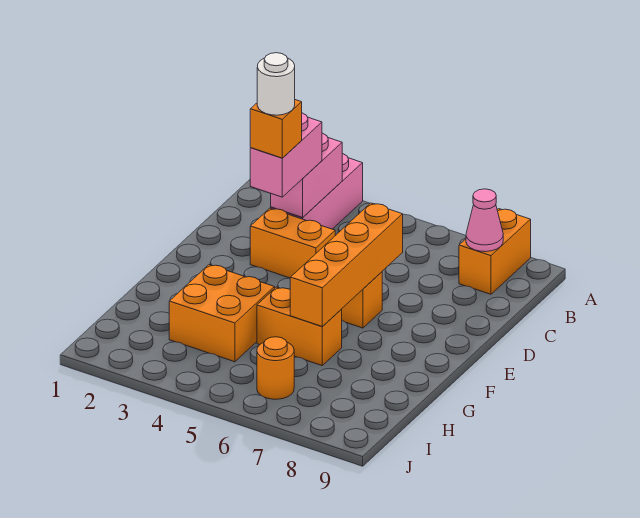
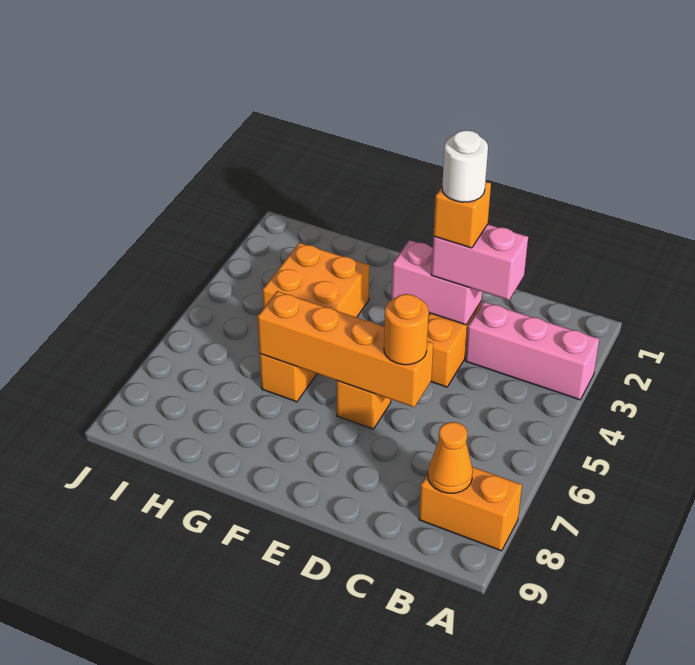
pink 1x2 brick [271,133,342,217] -> pink 1x2 brick moved to [392,240,482,325]
pink 1x1 cone [466,189,503,252] -> orange 1x1 cone [428,422,473,493]
orange 1x1 round brick [257,337,294,399] -> orange 1x1 round brick moved to [384,294,429,365]

